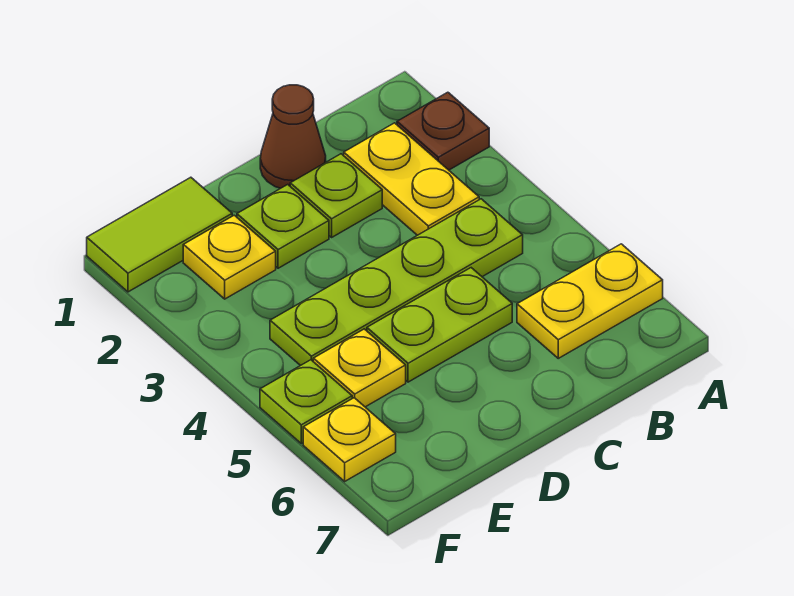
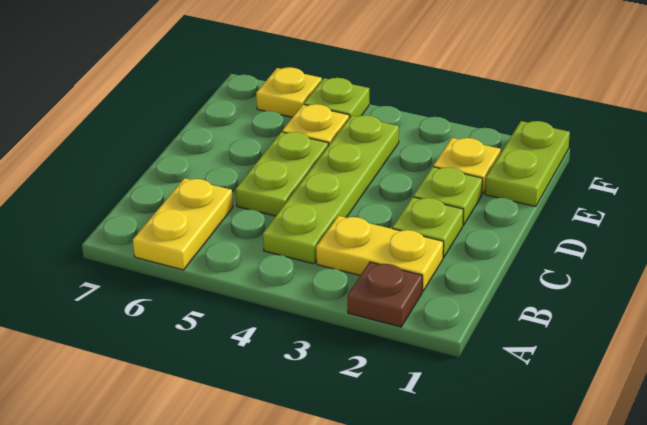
brown 1x1 cone [260,85,326,188] -> none
lime 1x2 tile [87,177,232,292] -> lime 1x2 plate [485,121,570,207]

